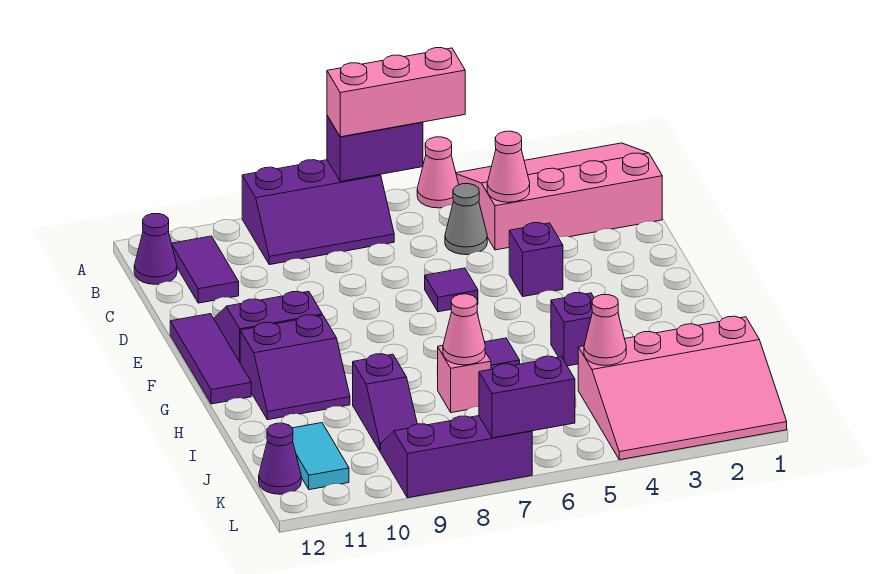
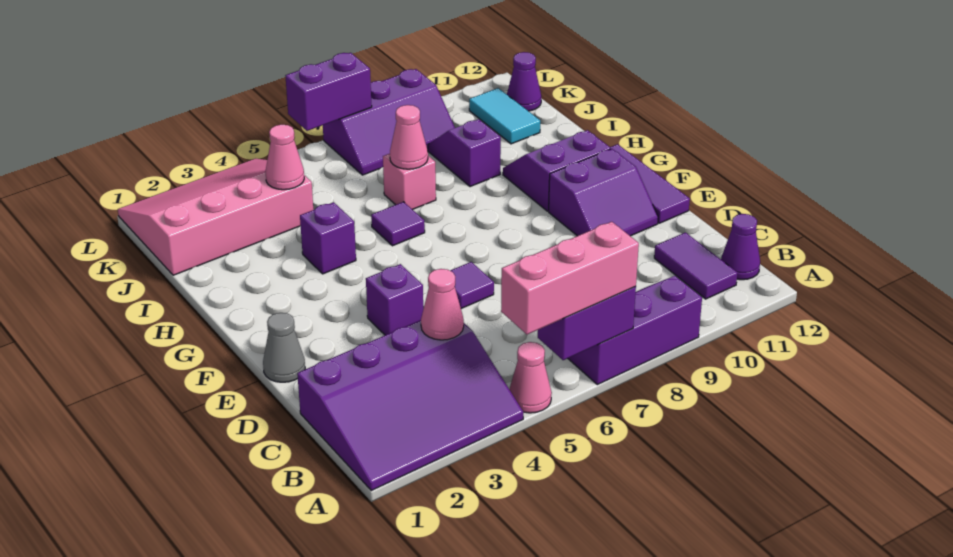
pink 3x4 slope [456,143,662,250] -> purple 3x4 slope [297,320,524,491]
grey 1x1 cone [445,184,487,255] -> grey 1x1 cone moved to [263,313,305,382]

